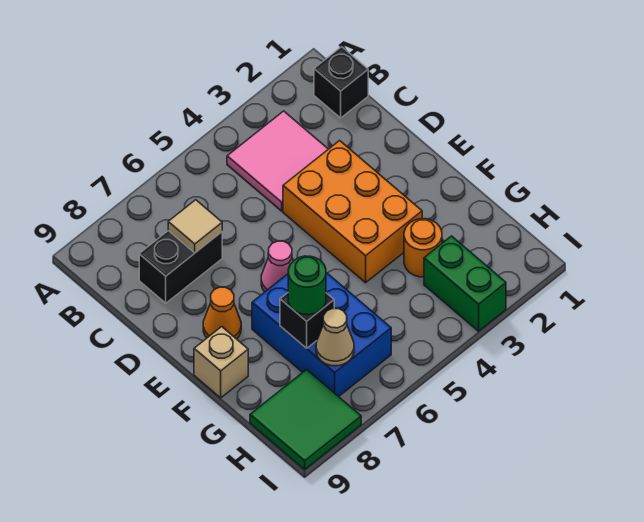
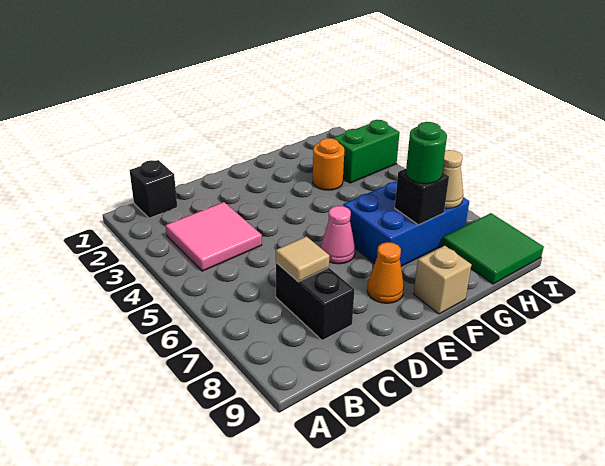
orange 2x3 brick [283,141,422,283] -> none

